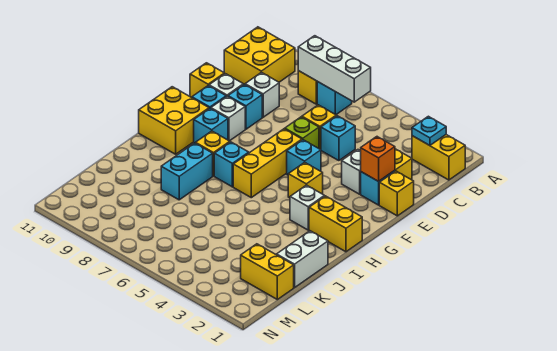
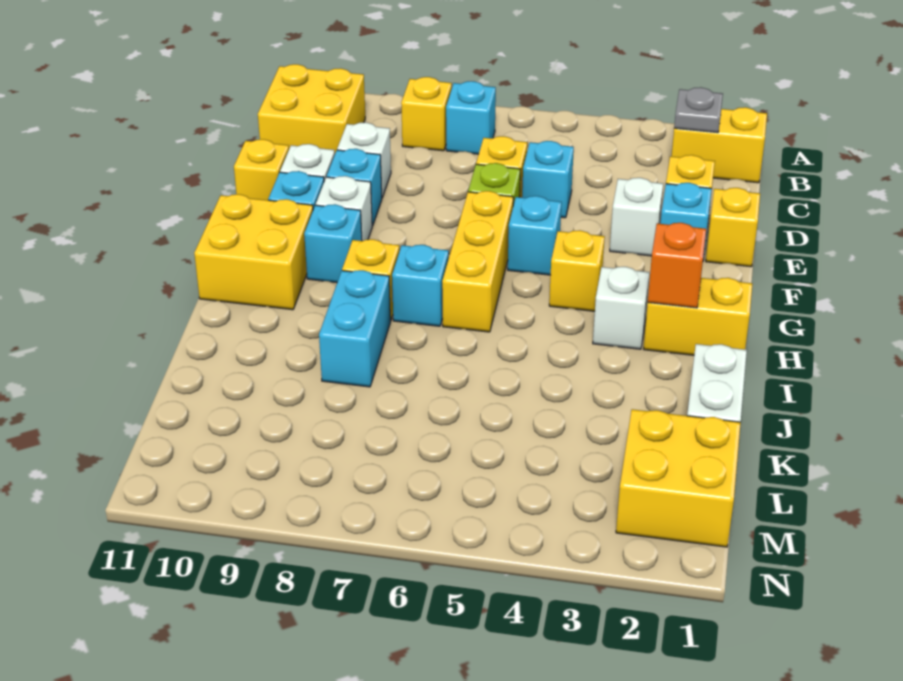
cyan 1x1 plate [412,116,446,146] -> grey 1x1 plate [674,87,723,133]
white 1x3 brick [298,36,371,102] -> none
orange 1x1 brick [361,137,395,181] -> orange 1x1 brick moved to [648,223,706,308]
yellow 1x2 brick [241,244,294,300] -> yellow 2x2 brick [616,409,741,547]

